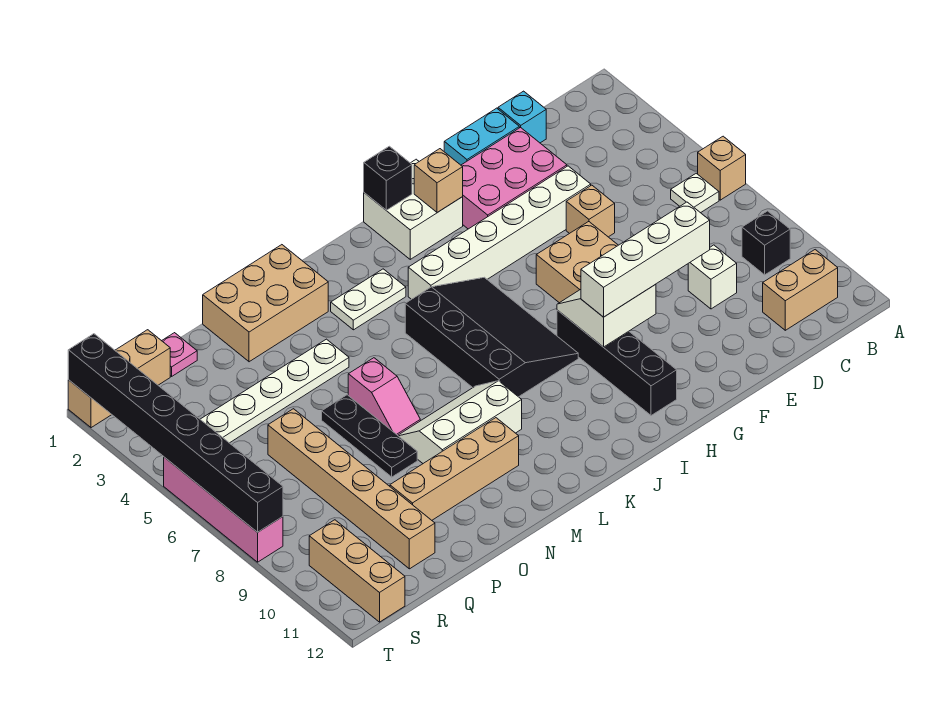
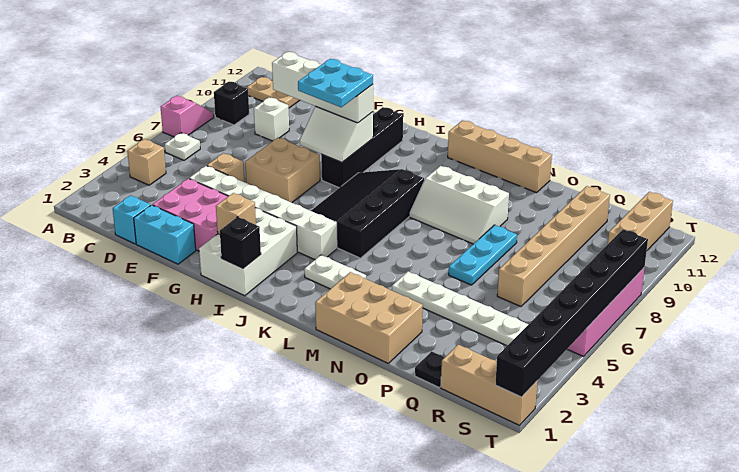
tan 1x1 brick [698,136,746,200] -> tan 1x1 brick moved to [127,139,166,185]
tan 1x2 brick [763,250,838,330] -> tan 1x2 plate [247,77,300,108]
none -> cyan 2x2 plate [298,59,373,107]
white 2x2 brick [364,159,463,259] -> white 2x3 brick [199,208,297,296]
tan 1x4 brick [390,418,519,520] -> tan 1x4 brick moved to [448,120,552,193]
pink 1x2 slope [348,358,420,435] -> pink 1x2 slope moved to [161,96,214,137]
black 1x3 plate [322,395,417,477] -> cyan 1x3 plate [449,225,517,285]
pink 1x1 plate [162,333,197,376] -> black 1x1 plate [415,351,444,388]

